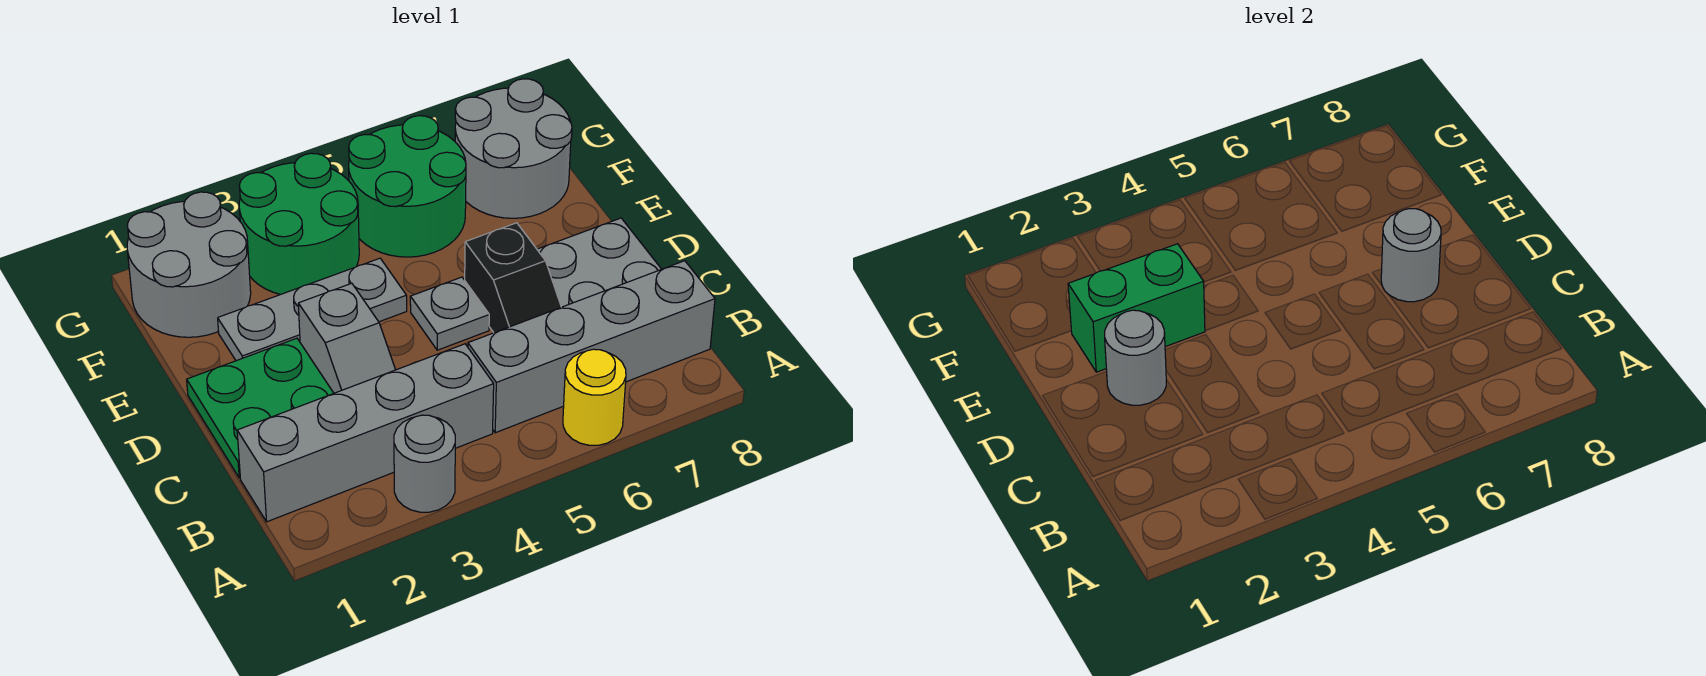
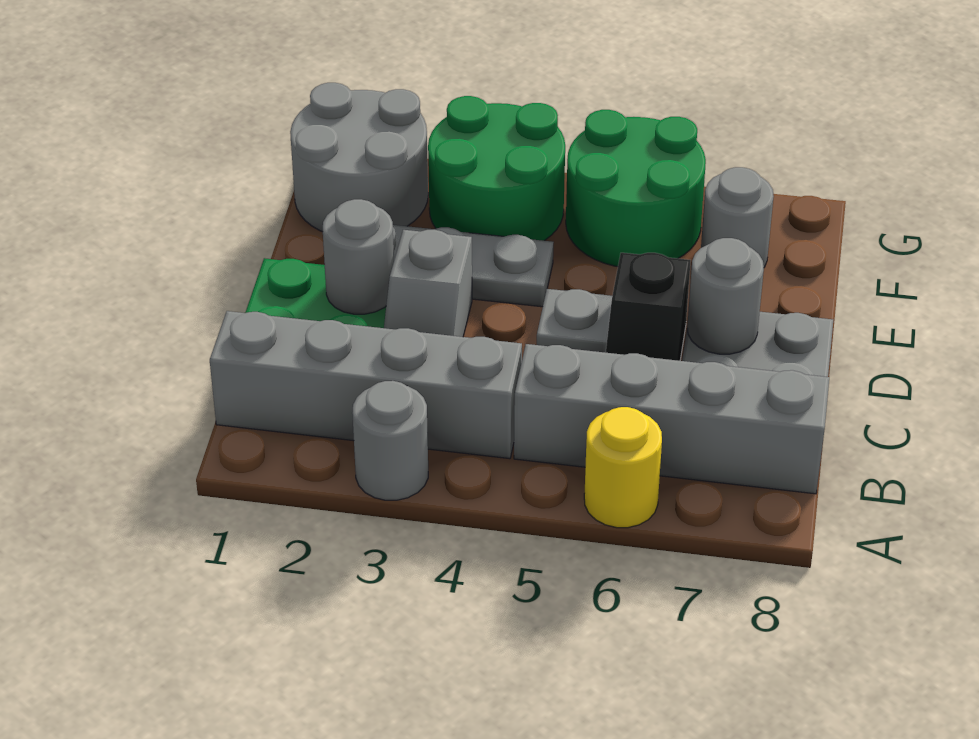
green 1x2 brick [1068,244,1205,372] -> none
grey 2x2 round brick [455,79,572,218] -> grey 1x1 round brick [701,167,774,267]

